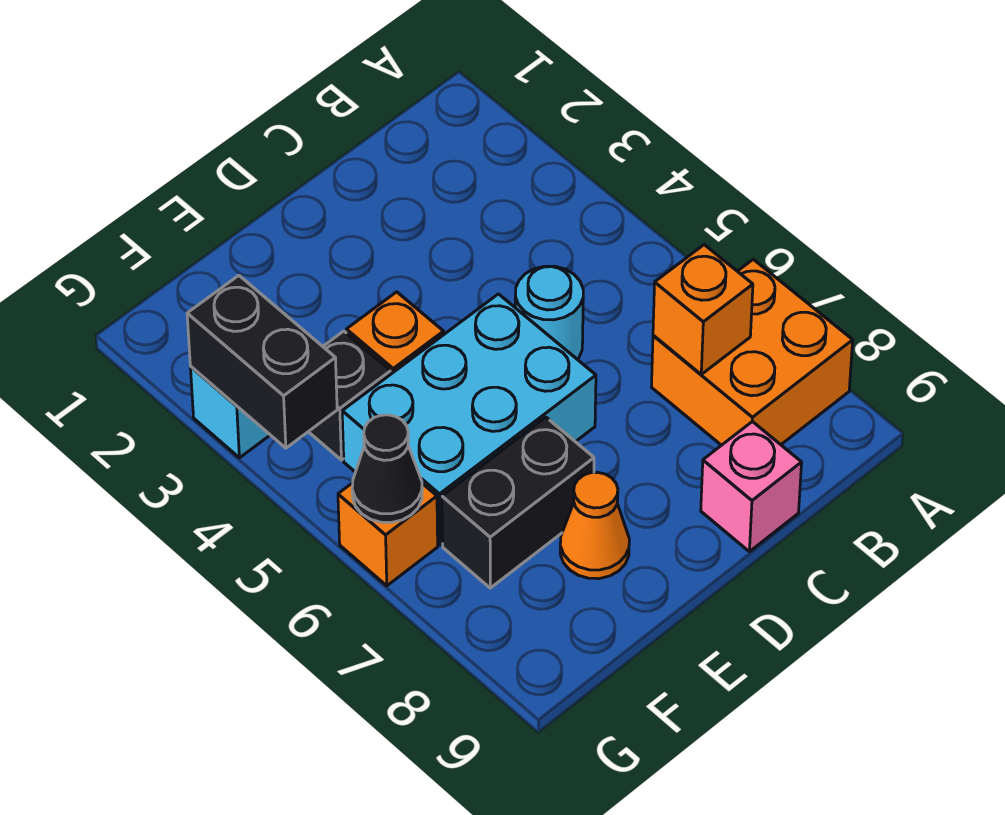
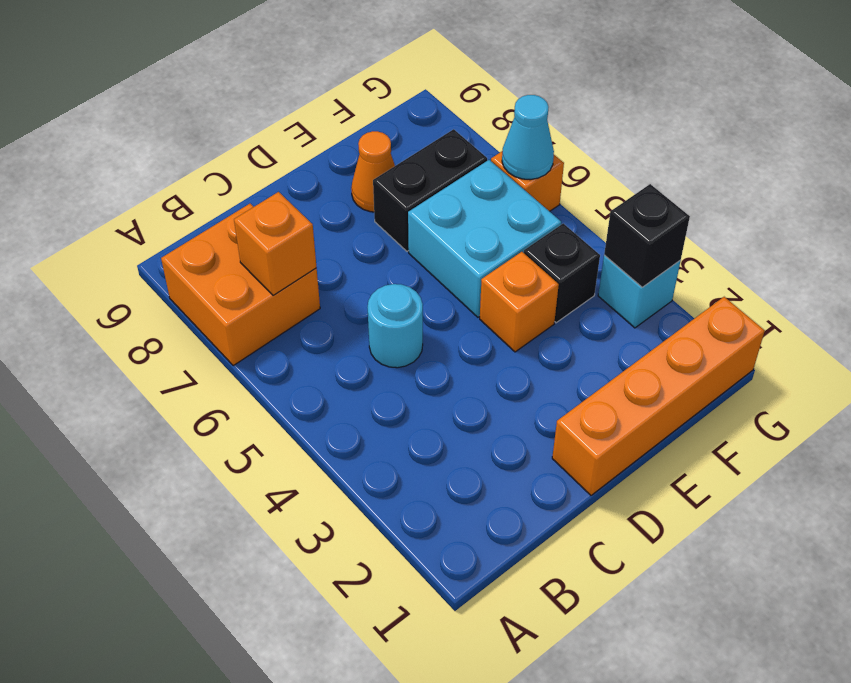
pink 1x1 brick [701,421,802,552] -> none
none -> orange 1x4 brick [552,297,765,495]
cyan 2x3 brick [342,294,596,545] -> cyan 2x2 brick [408,160,561,317]
black 1x2 brick [187,276,337,448] -> black 1x1 brick [604,184,690,287]
black 1x1 cone [352,415,422,523] -> cyan 1x1 cone [502,95,554,180]

